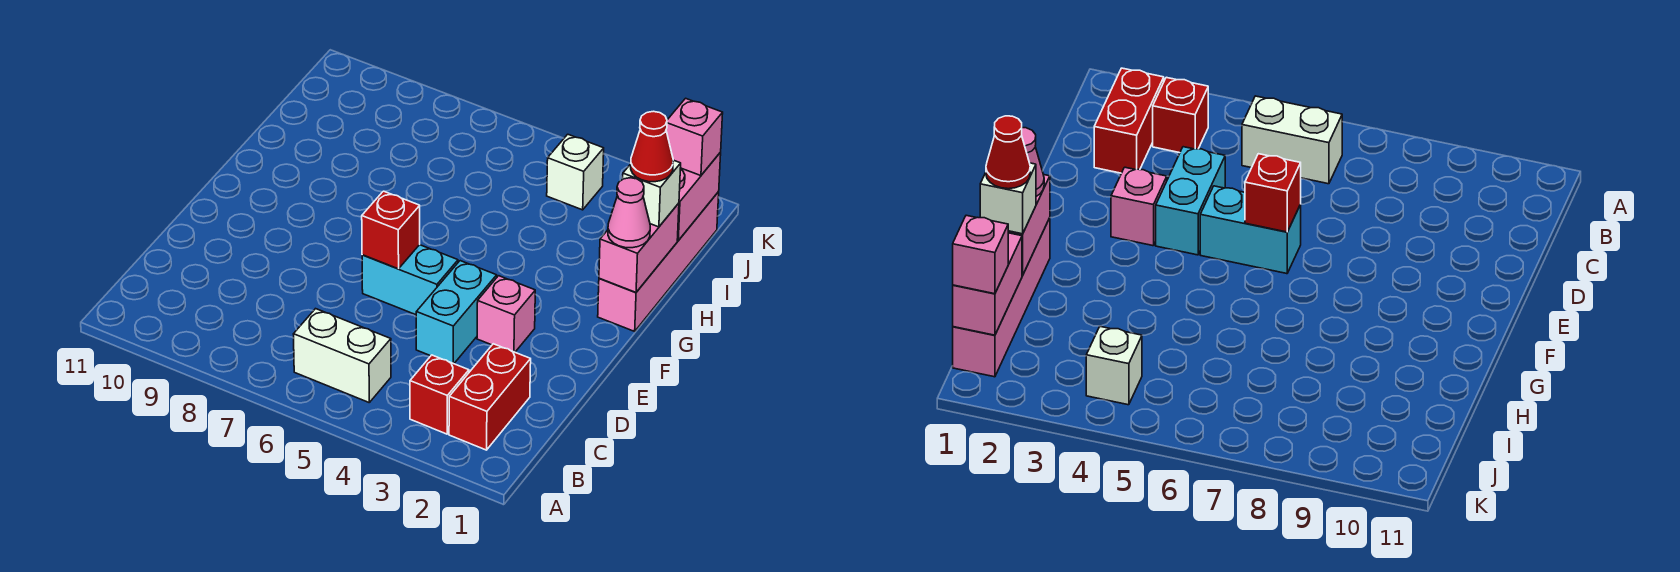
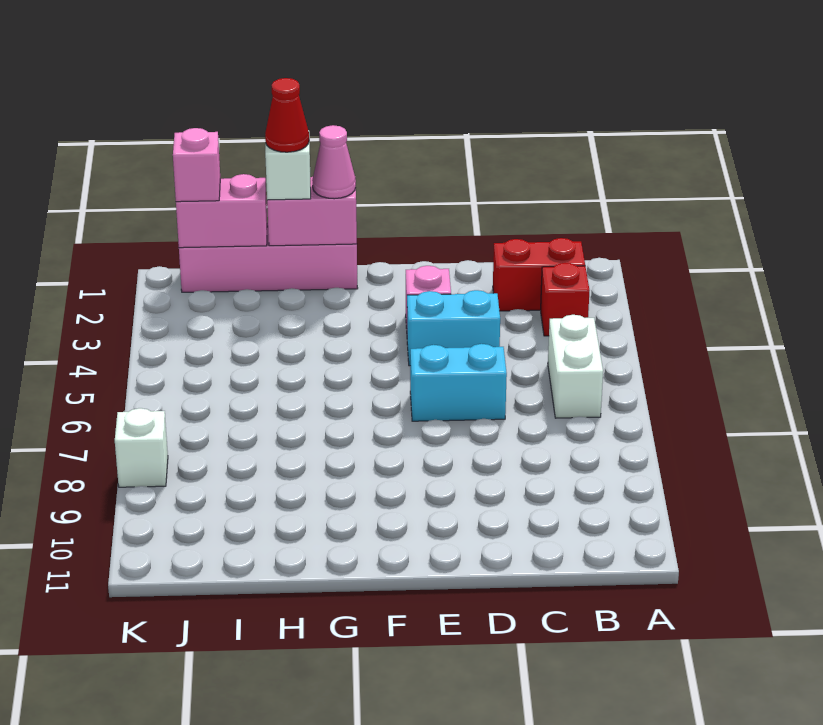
cyan 1x2 brick [362,245,458,315] -> cyan 1x2 brick turned to [410,344,507,421]
red 1x1 brick [362,191,420,269] -> none
white 1x1 brick [547,134,604,210] -> white 1x1 brick moved to [115,408,168,487]

